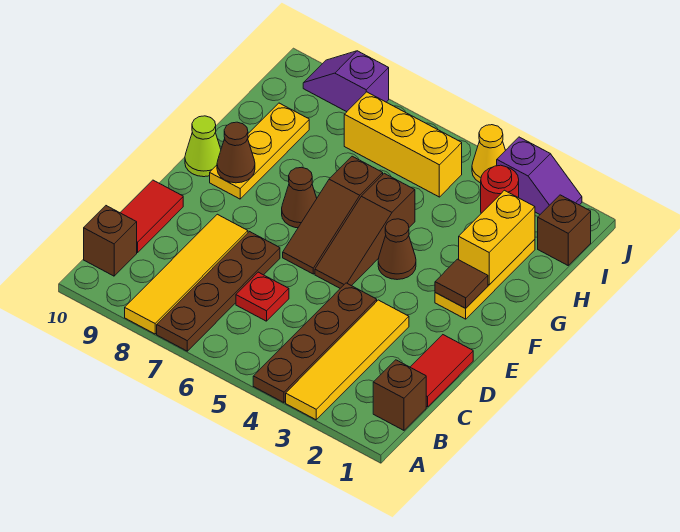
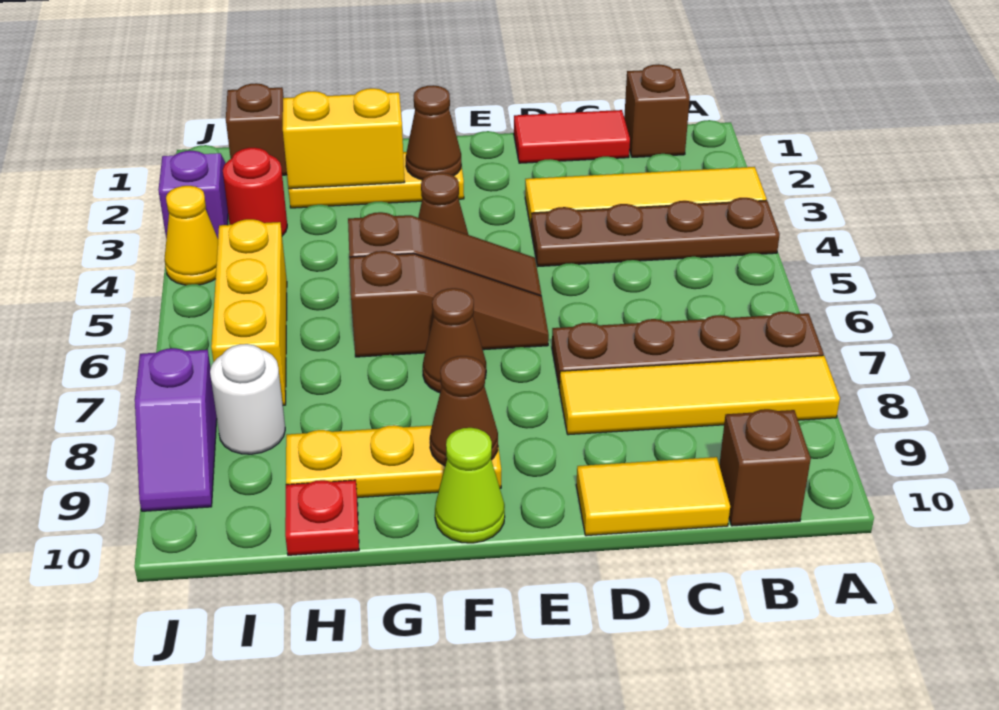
red 1x1 plate [236,272,289,321] -> red 1x1 plate moved to [285,480,359,555]
red 1x2 tile [120,180,183,253] -> yellow 1x2 tile [576,457,730,536]
brown 1x1 tile [435,259,488,308] -> brown 1x1 cone [406,85,462,180]
none -> white 1x1 round brick [210,344,285,454]

